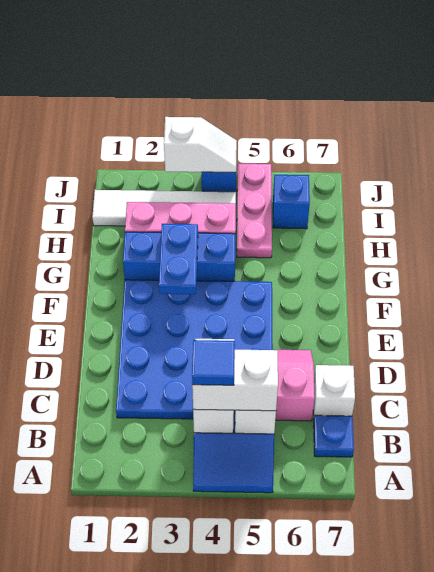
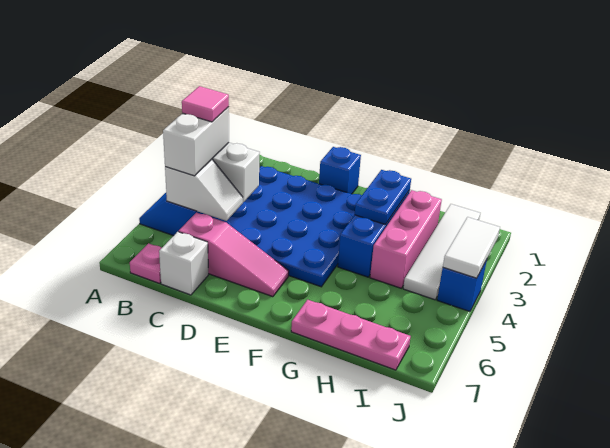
blue 1x1 tile [192,340,235,385] -> pink 1x1 tile [182,86,229,122]
blue 1x1 plate [314,415,354,457] -> pink 1x1 plate [130,243,161,283]
pink 1x2 slope [275,350,315,421] -> pink 1x3 slope [179,213,289,297]
blue 1x2 plate [159,224,198,294] -> blue 1x2 plate turned to [355,170,411,225]
pink 1x3 plate [237,164,272,258] -> pink 1x3 plate moved to [291,300,411,370]
blue 1x1 brick [273,175,310,229] -> blue 1x1 brick moved to [319,147,361,194]
white 1x2 slope [164,117,237,172] -> white 1x2 tile [443,217,500,278]

